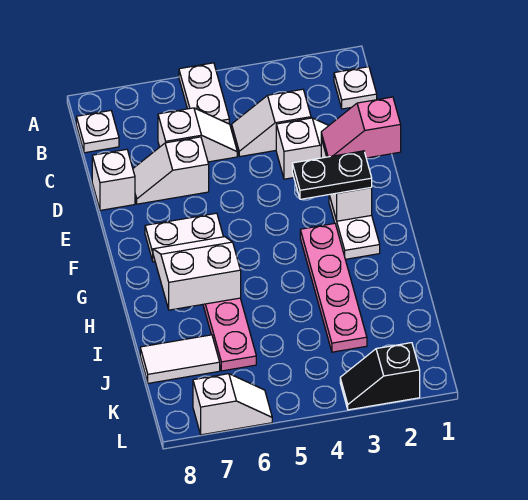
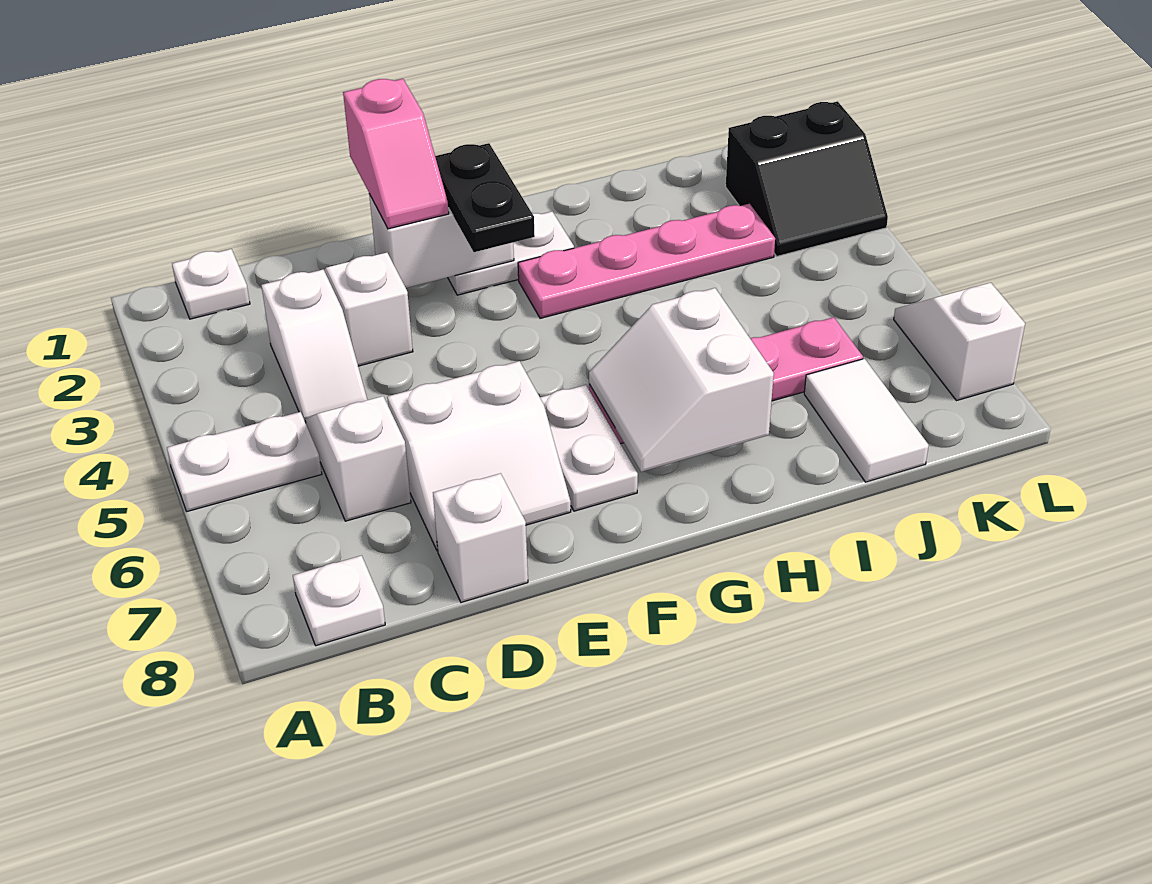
white 1x2 slope [133,137,209,204] -> white 2x2 slope [387,361,571,551]
black 1x2 slope [340,343,420,410] -> black 2x2 slope [726,101,888,256]

